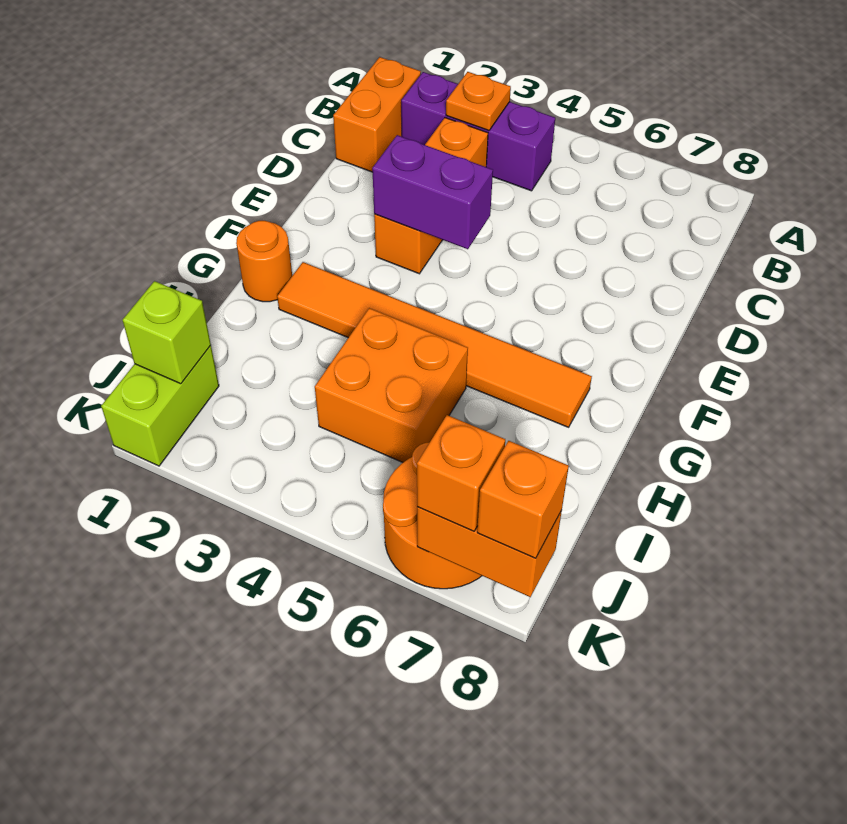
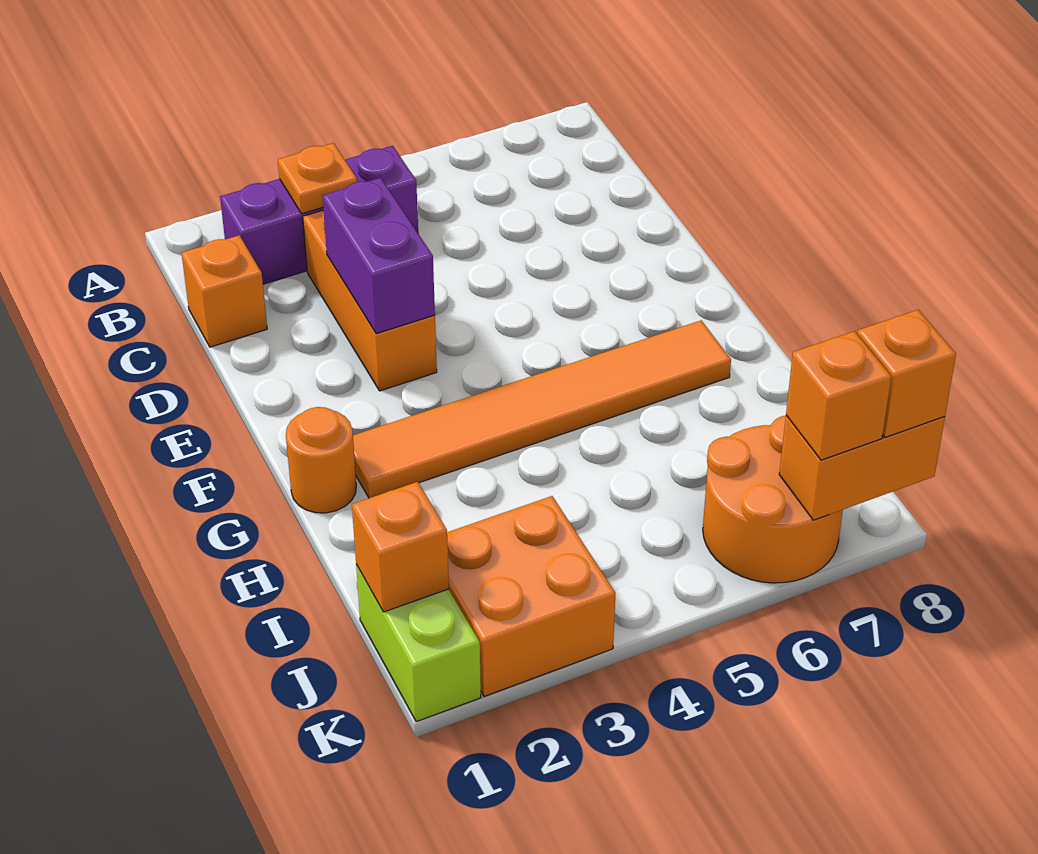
orange 1x2 brick [333,57,421,172] -> orange 1x1 brick [181,235,267,347]
purple 1x2 brick [372,135,493,249] -> purple 1x2 brick turned to [322,178,435,334]
orange 2x2 brick [315,308,468,462] -> orange 2x2 brick moved to [447,496,615,697]
lime 1x1 brick [123,281,211,384] -> orange 1x1 brick [352,482,449,612]

